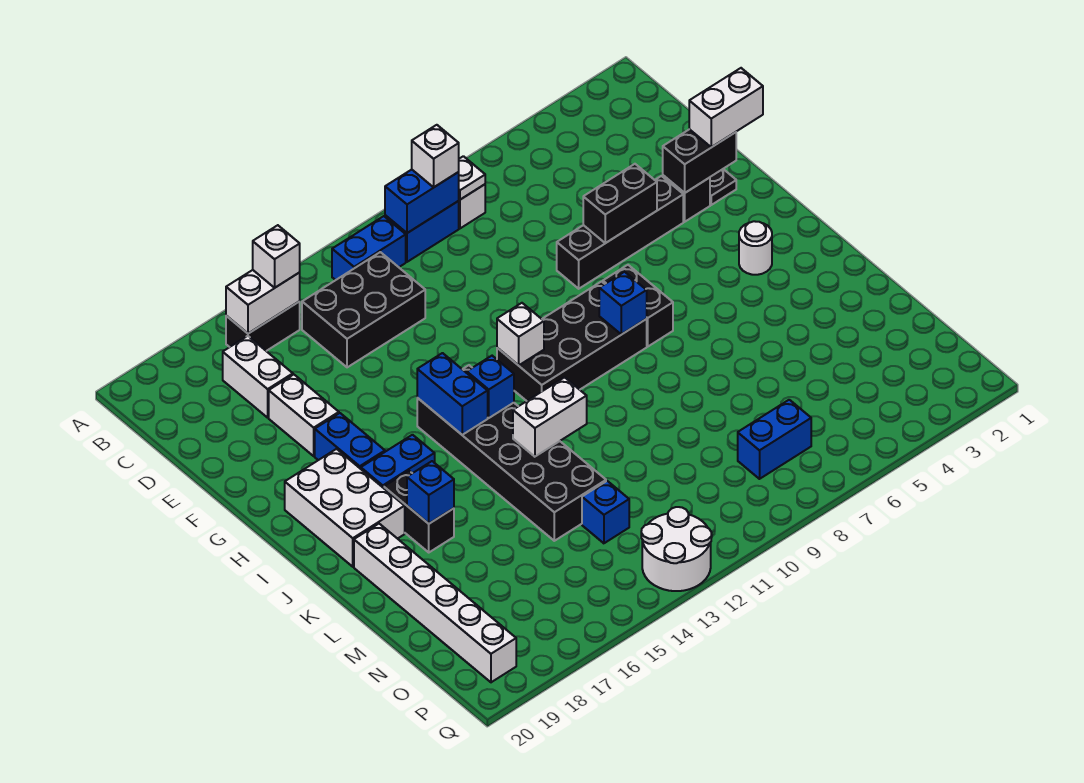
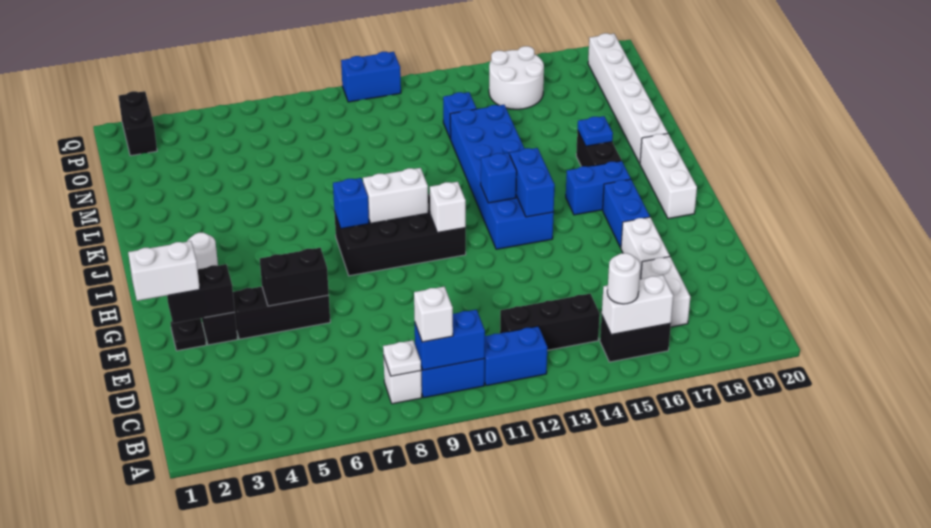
white 1x1 brick [253,225,300,288] -> white 1x1 round brick [607,253,640,304]
black 2x3 brick [302,252,425,367] -> black 1x3 brick [500,294,600,350]
black 1x4 brick [557,176,683,289] -> black 1x3 brick [233,287,330,339]
black 1x2 brick [603,265,673,346] -> black 1x2 brick moved to [119,91,157,156]
black 2x6 brick [417,365,606,541] -> blue 2x6 brick [450,105,554,249]
white 2x3 brick [285,449,405,567] -> white 1x3 brick [640,134,697,219]
white 1x2 brick [513,377,587,457] -> white 1x2 brick moved to [363,168,428,223]
blue 1x1 brick [407,461,454,524] -> blue 1x1 plate [578,116,613,146]
blue 1x2 brick [738,400,811,479] -> blue 1x2 brick moved to [341,52,401,102]
white 2x2 round brick [641,507,712,591] -> white 2x2 round brick moved to [489,46,544,109]

